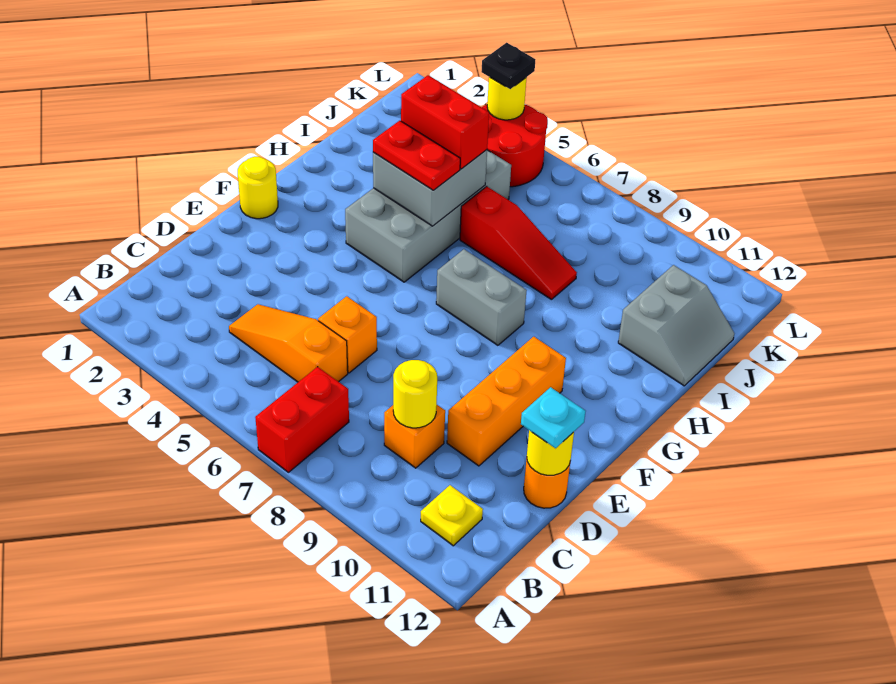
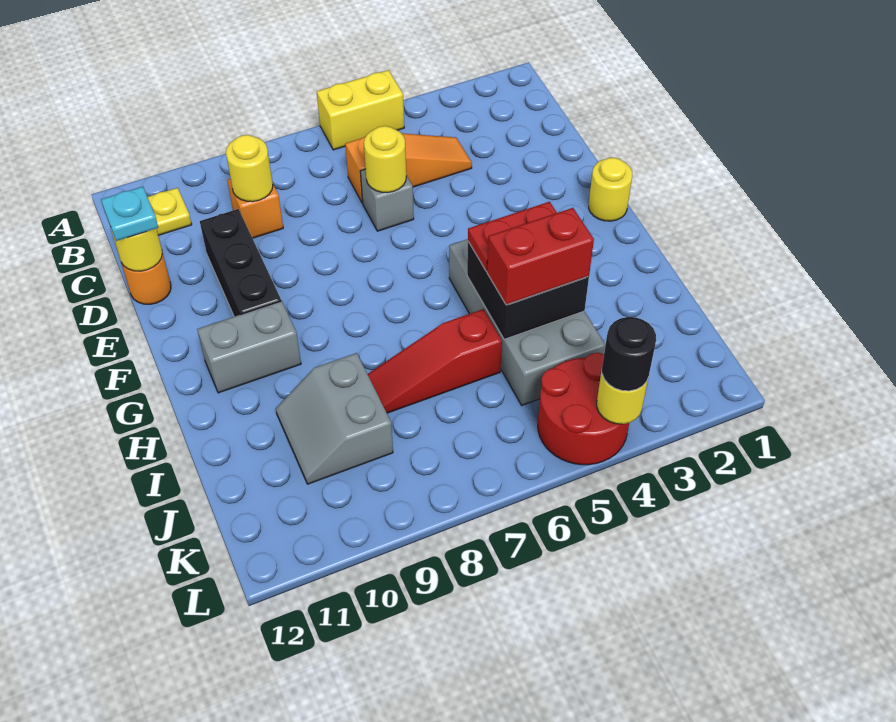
none -> yellow 1x2 brick [317,70,404,150]
red 1x2 brick [255,367,349,472] -> none
orange 1x1 brick [318,296,377,373] -> grey 1x1 brick [360,169,414,231]
none -> yellow 1x1 round brick [364,126,406,193]
orange 1x3 brick [447,337,566,466] -> black 1x3 brick [200,209,281,317]
grey 1x2 brick [436,249,527,345] -> grey 1x2 brick moved to [197,301,301,393]
grey 2x2 brick [373,150,487,226] -> black 2x2 brick [467,242,589,339]
grey 2x2 slope [618,265,734,386] -> grey 2x2 slope moved to [276,353,393,484]
black 1x1 plate [481,43,536,89] -> black 1x1 round brick [602,317,656,391]

